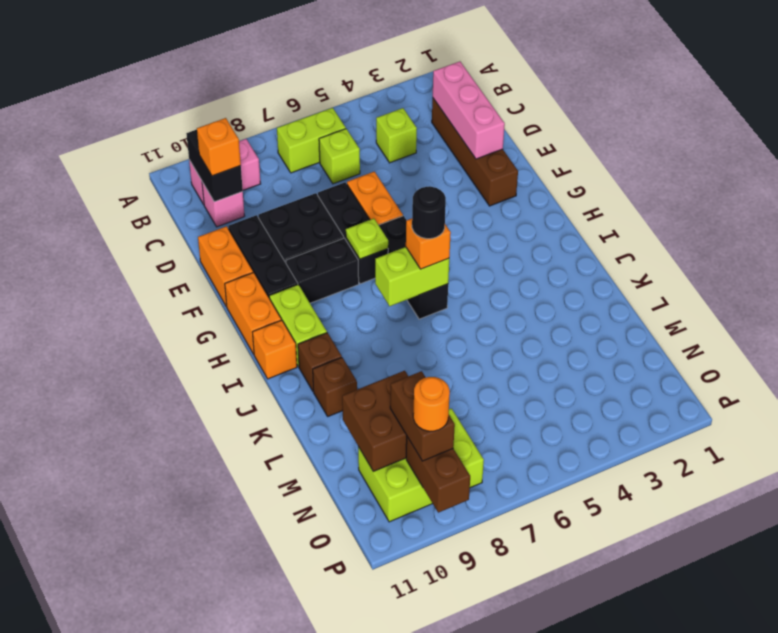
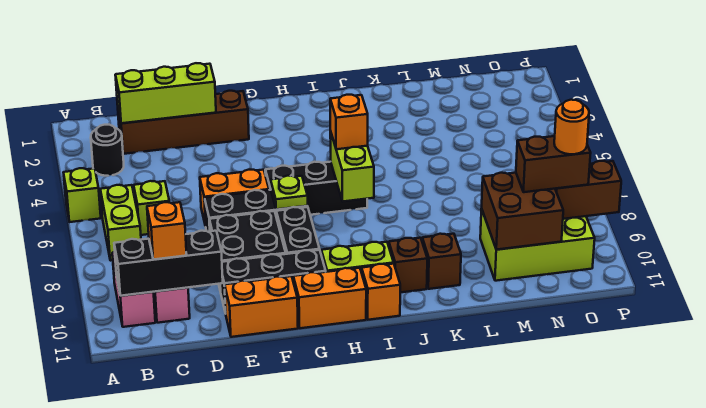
black 1x2 brick [186,130,243,202] -> black 1x3 brick [114,231,223,296]
pink 1x3 brick [433,61,505,159] -> lime 1x3 brick [115,63,216,123]
lime 1x1 brick [376,108,417,163] -> lime 1x1 brick moved to [63,168,101,222]
black 1x1 round brick [412,186,446,239] -> black 1x1 round brick moved to [91,125,124,176]
lime 2x3 brick [358,408,484,522] -> lime 2x3 brick turned to [480,209,595,281]

